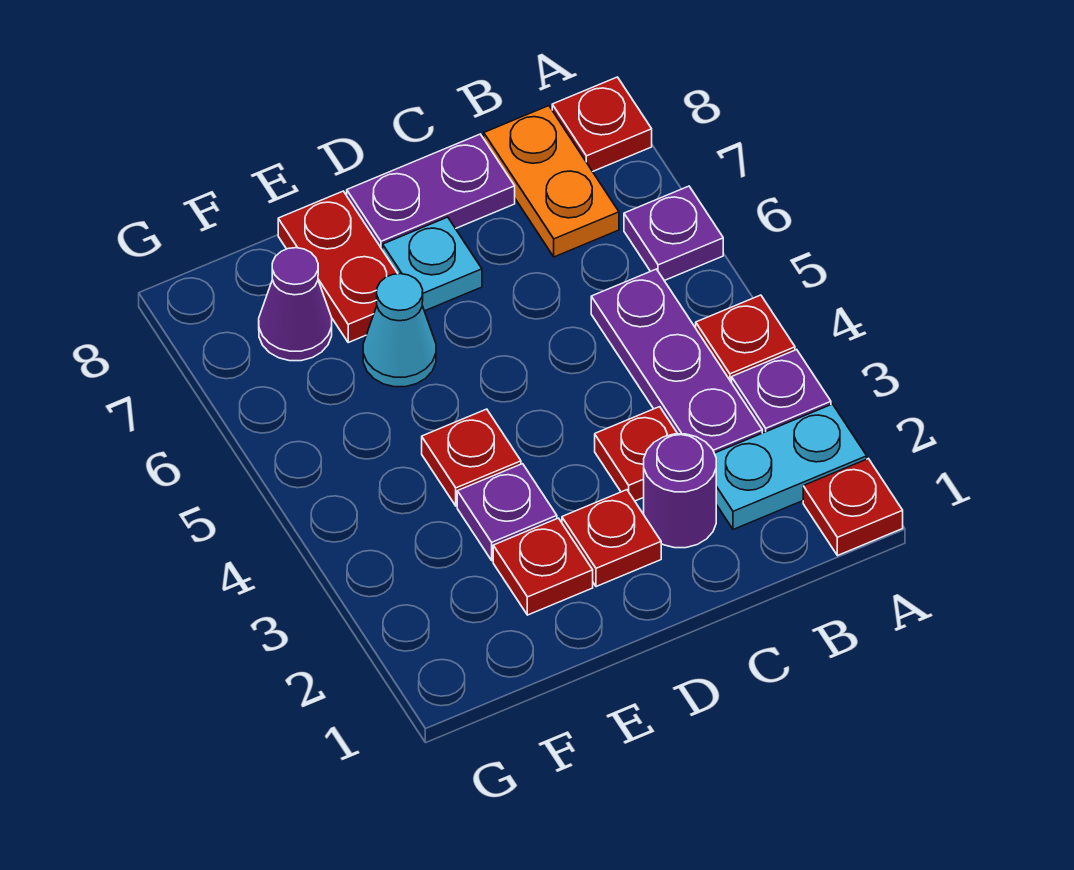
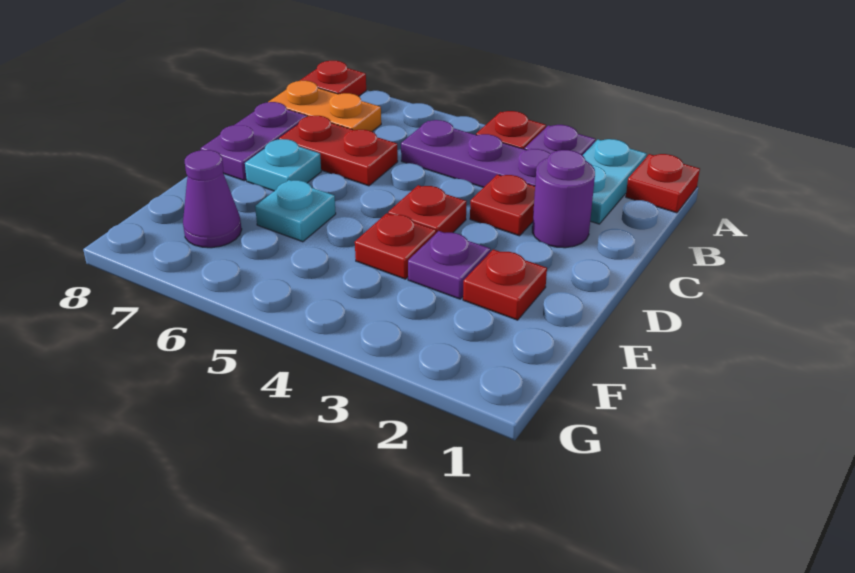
purple 1x1 plate [624,186,723,281] -> none
red 1x1 plate [562,490,661,587] -> red 1x1 plate moved to [388,185,467,233]
cyan 1x1 cone [363,274,436,387] -> cyan 1x1 plate [255,180,336,242]
red 1x2 plate [278,191,398,342] -> red 1x2 plate moved to [279,116,398,186]

